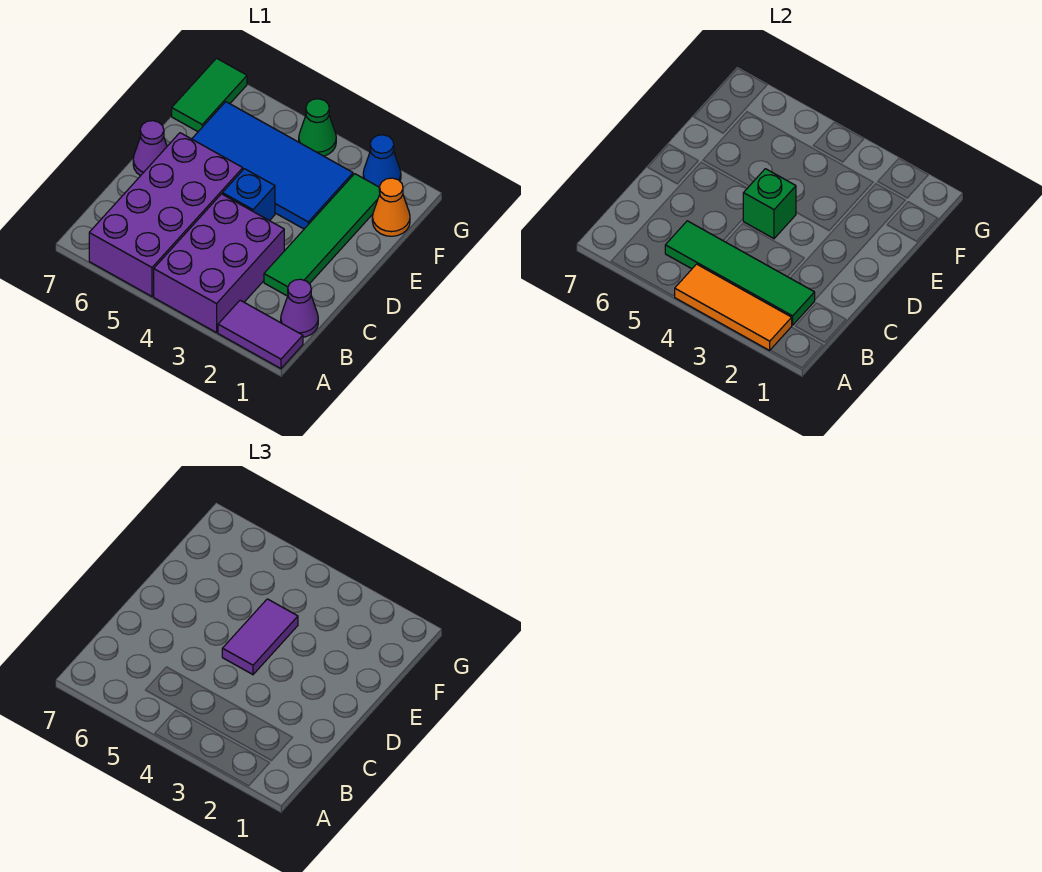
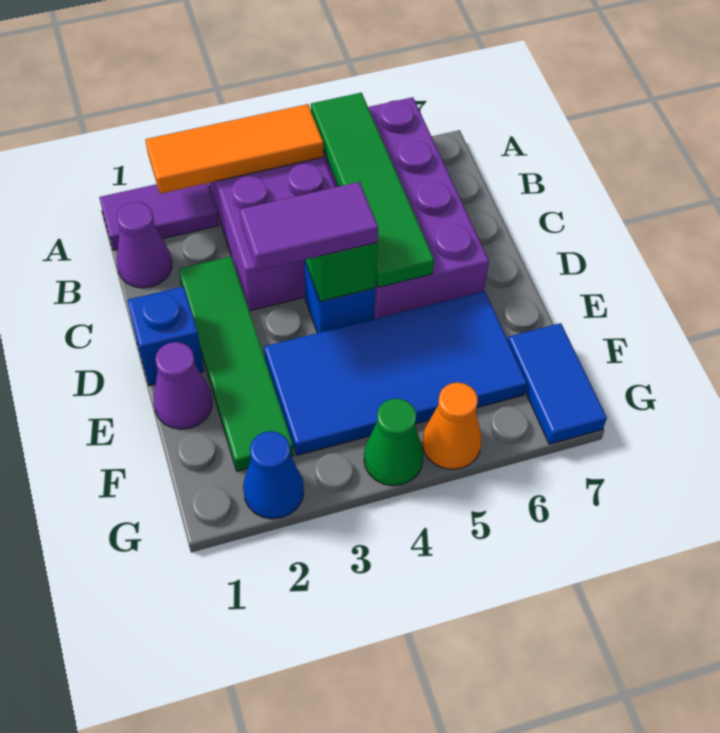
green 1x4 tile [665,221,815,325] -> green 1x4 tile turned to [311,93,434,287]
none -> blue 1x1 brick [127,286,204,386]
purple 1x2 tile [222,599,298,674] -> purple 1x2 tile turned to [240,182,378,271]
purple 1x1 cone [133,121,167,176] -> purple 1x1 cone moved to [153,342,212,429]
orange 1x1 cone [372,178,410,236] -> orange 1x1 cone moved to [422,383,482,470]
green 1x2 tile [172,58,247,132] -> blue 1x2 tile [508,323,607,444]

